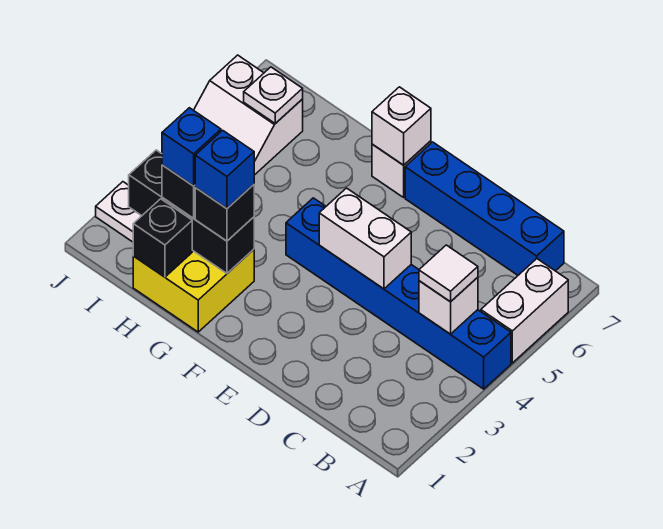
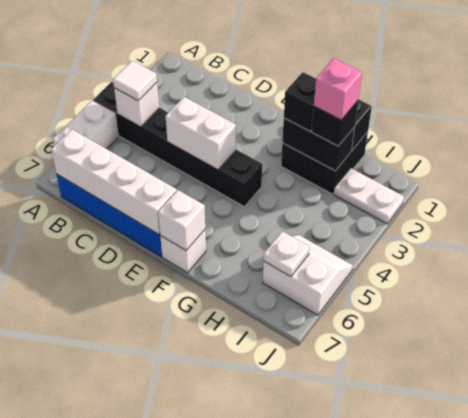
blue 1x6 brick [286,198,511,389] -> black 1x6 brick [93,82,262,206]
none -> white 1x4 brick [51,129,177,234]
yellow 2x2 brick [133,249,254,332] -> black 2x2 brick [281,132,368,194]
black 1x3 brick [129,150,254,273] -> black 1x2 brick [282,118,355,171]
blue 1x1 brick [195,130,254,209] -> none
blue 1x1 brick [162,108,221,186] -> pink 1x1 brick [314,58,362,120]

